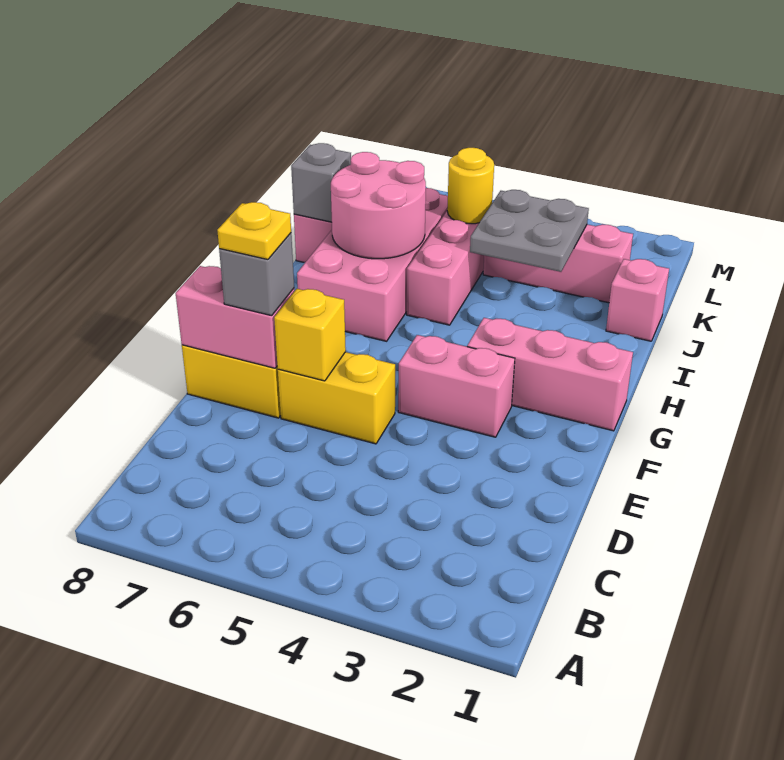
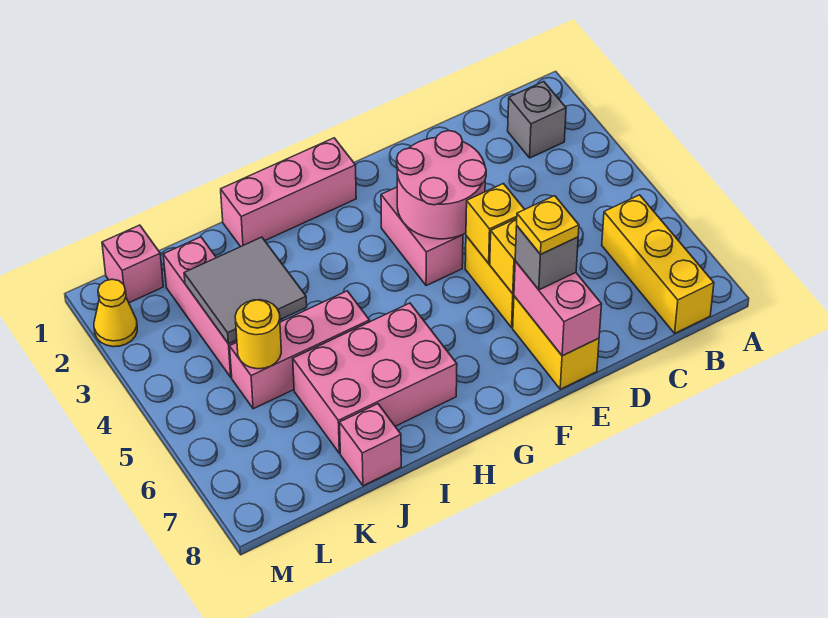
none -> yellow 1x3 brick [602,195,714,333]
none -> yellow 1x1 brick [466,184,525,263]
pink 1x3 brick [467,318,633,431] -> pink 1x3 brick turned to [221,138,356,247]
pink 2x4 brick [297,188,448,341] -> pink 2x3 brick [293,303,457,453]
pink 2x2 round brick [331,152,426,259] -> pink 2x2 round brick moved to [397,131,486,239]
pink 1x1 brick [606,259,669,341] -> pink 1x1 brick moved to [102,225,163,303]
grey 2x2 plate [470,190,589,272] -> grey 2x2 tile [184,237,307,344]
grey 1x1 brick [291,143,351,222] -> grey 1x1 brick moved to [508,82,566,158]
none -> yellow 1x1 cone [94,279,137,347]

